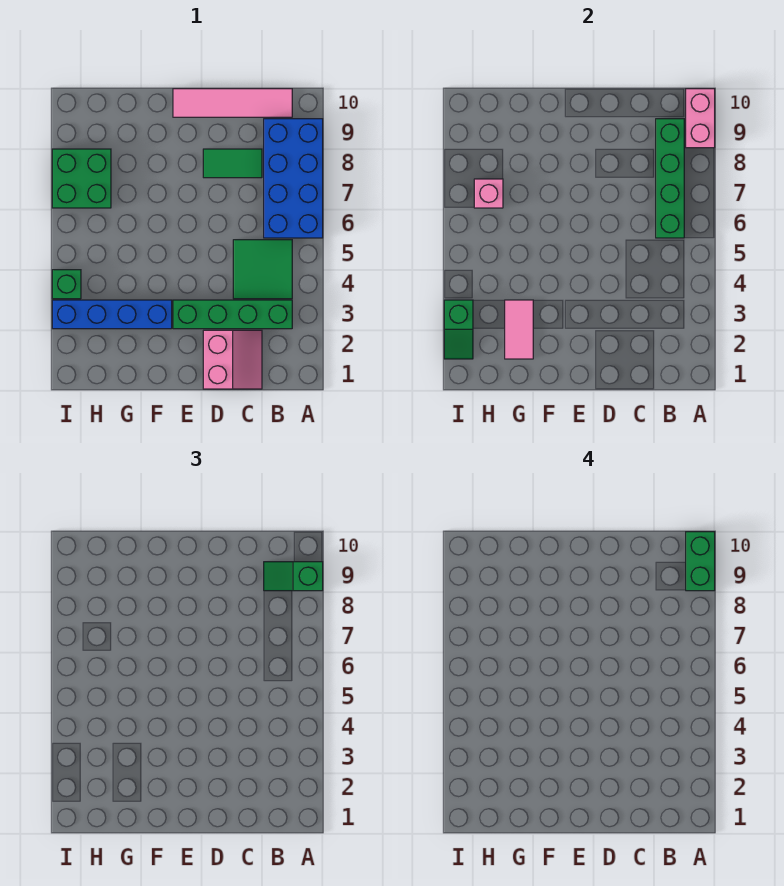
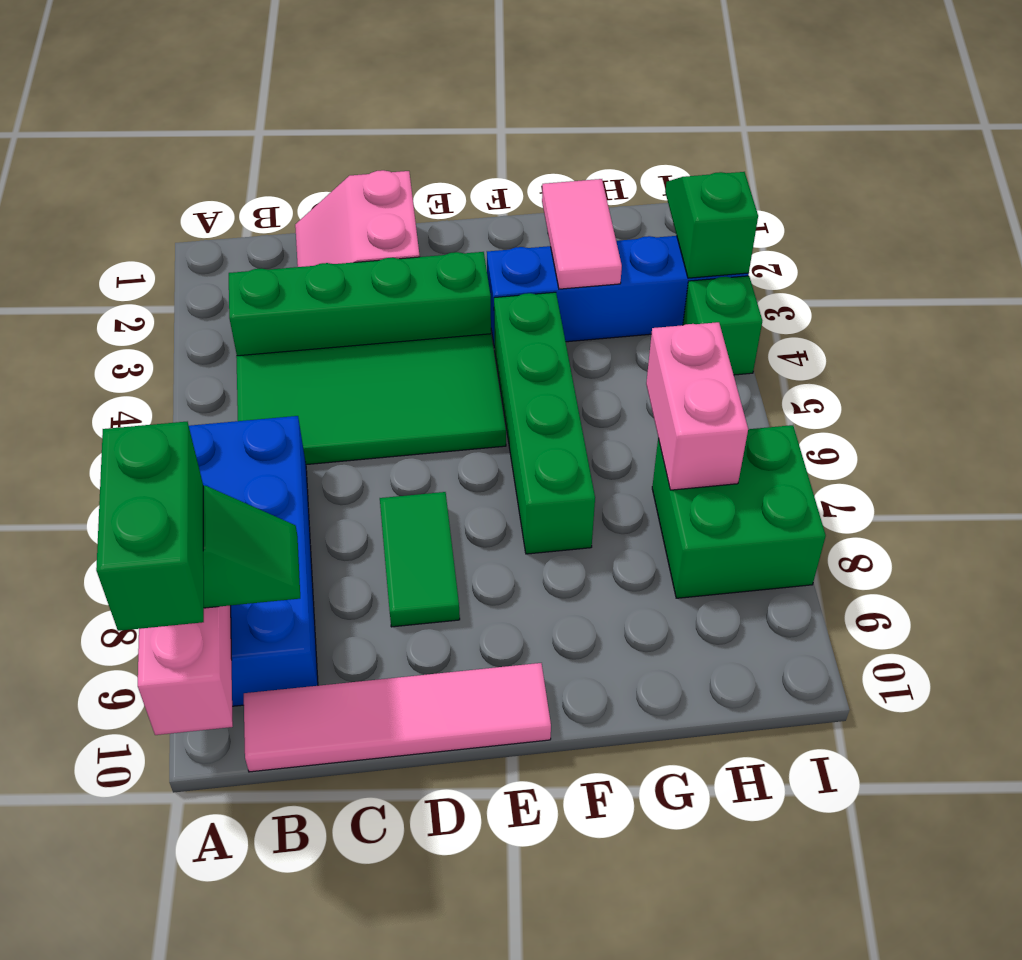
green 2x2 tile [233,240,292,299] -> green 2x4 tile [236,334,506,465]
green 1x4 brick [656,119,684,238] -> green 1x4 brick moved to [494,292,595,554]
green 1x2 tile [203,149,262,178] -> green 1x2 tile turned to [380,492,460,627]
pink 1x1 brick [474,179,503,208] -> pink 1x2 brick [646,322,748,490]

